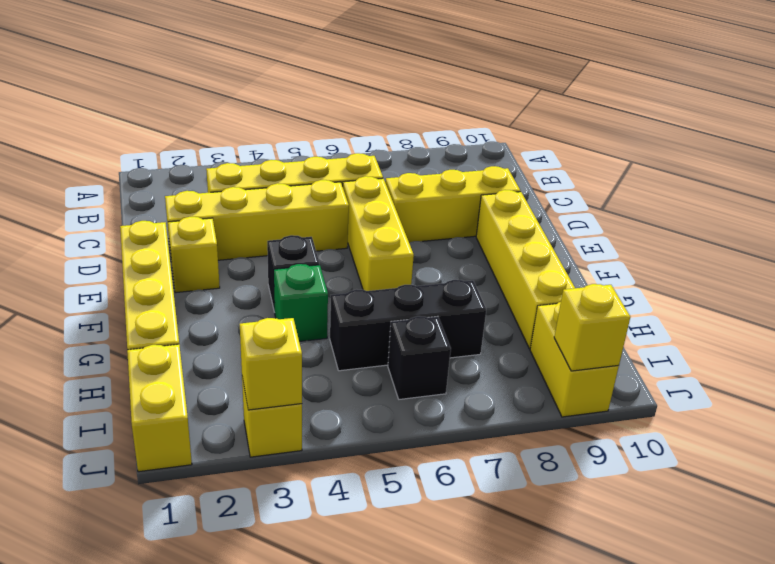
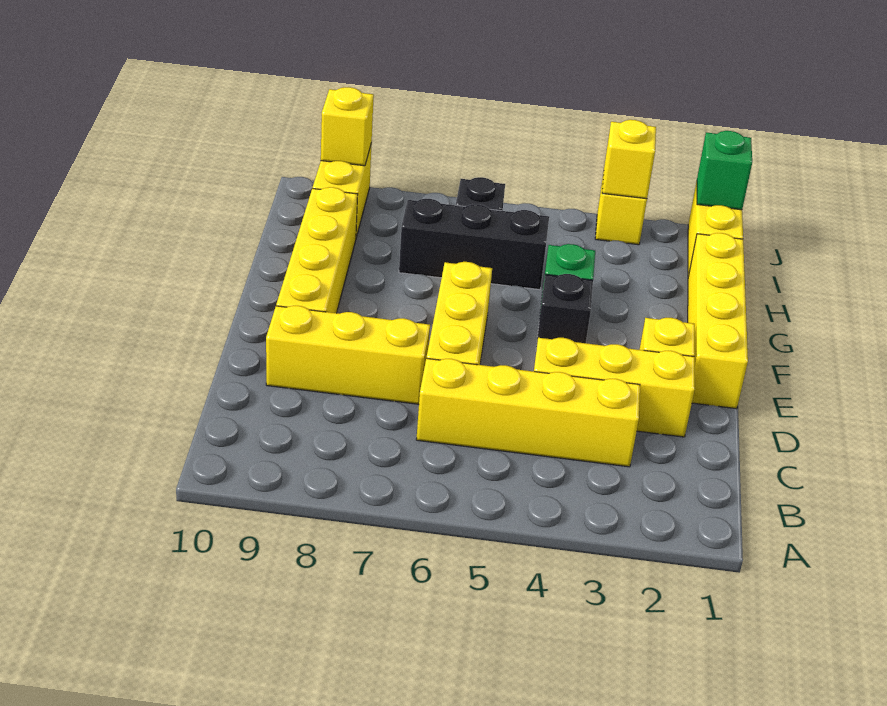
yellow 1x4 brick [165,180,349,260] -> yellow 1x3 brick [534,338,695,437]
none -> green 1x1 brick [697,131,752,210]

